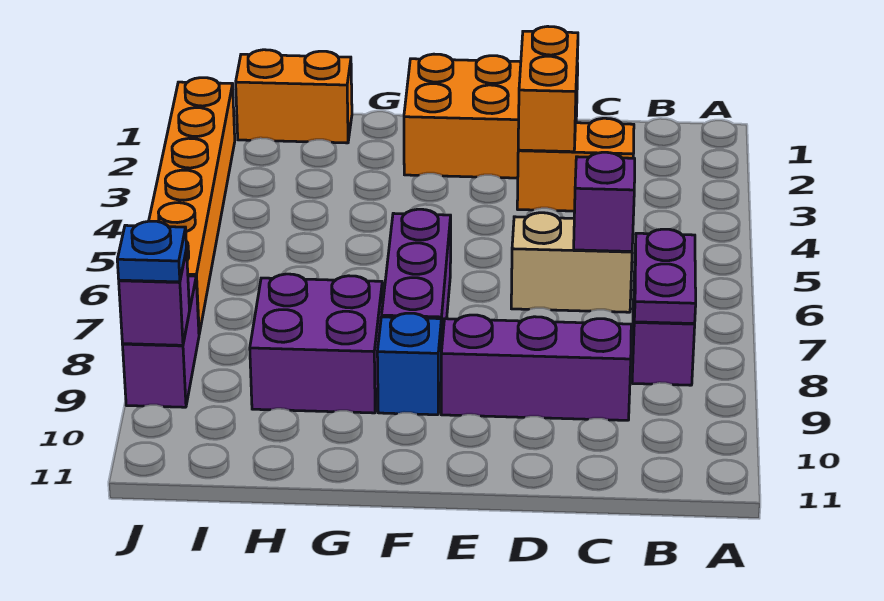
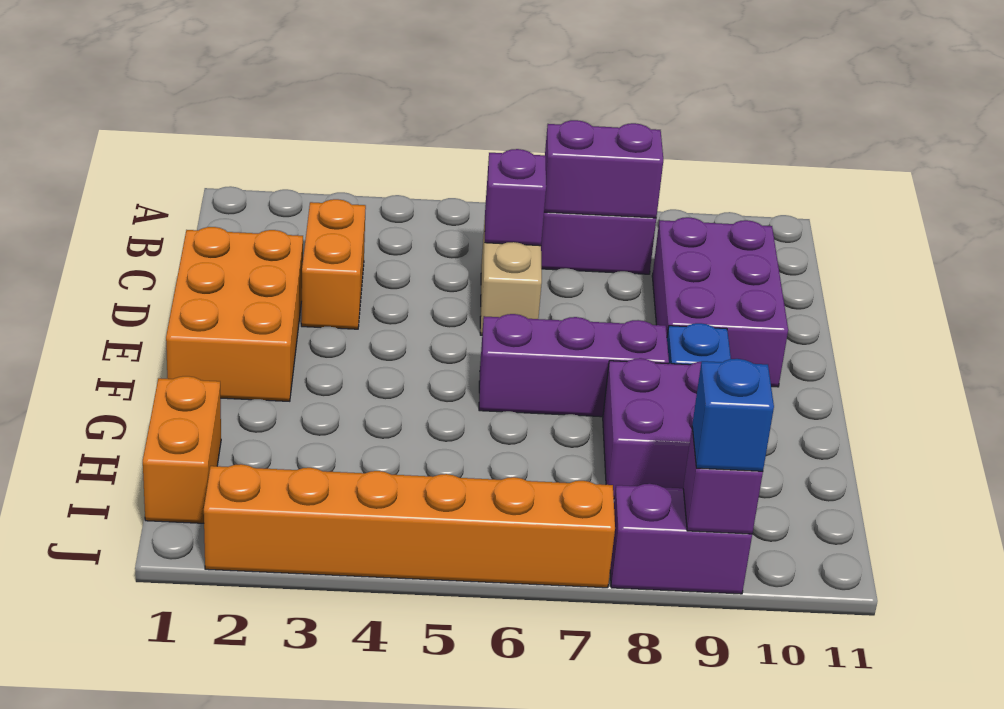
purple 1x2 plate [634,229,696,324] -> purple 1x2 brick [544,120,663,218]
purple 1x3 brick [441,315,631,420] -> purple 2x3 brick [652,217,788,387]
orange 1x2 brick [518,26,578,152] -> none
blue 1x1 plate [117,221,187,282] -> blue 1x1 brick [692,359,774,471]

